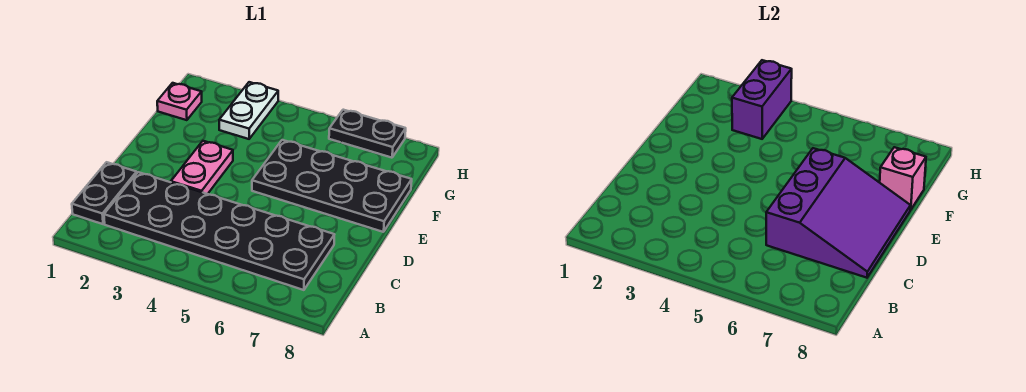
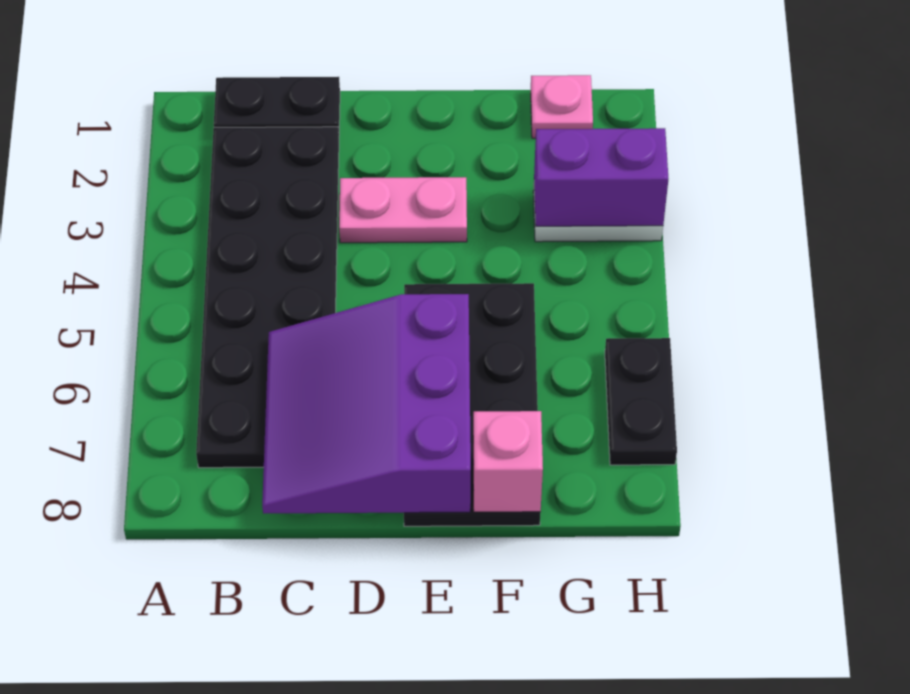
purple 3x3 slope [766,148,910,278] -> purple 3x3 slope turned to [262,294,471,514]

